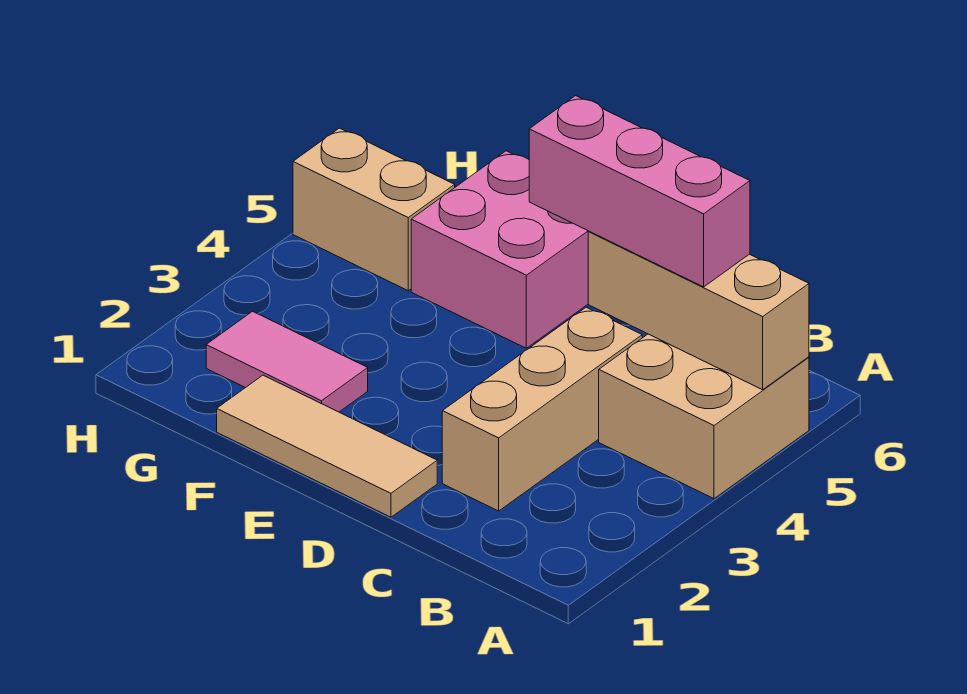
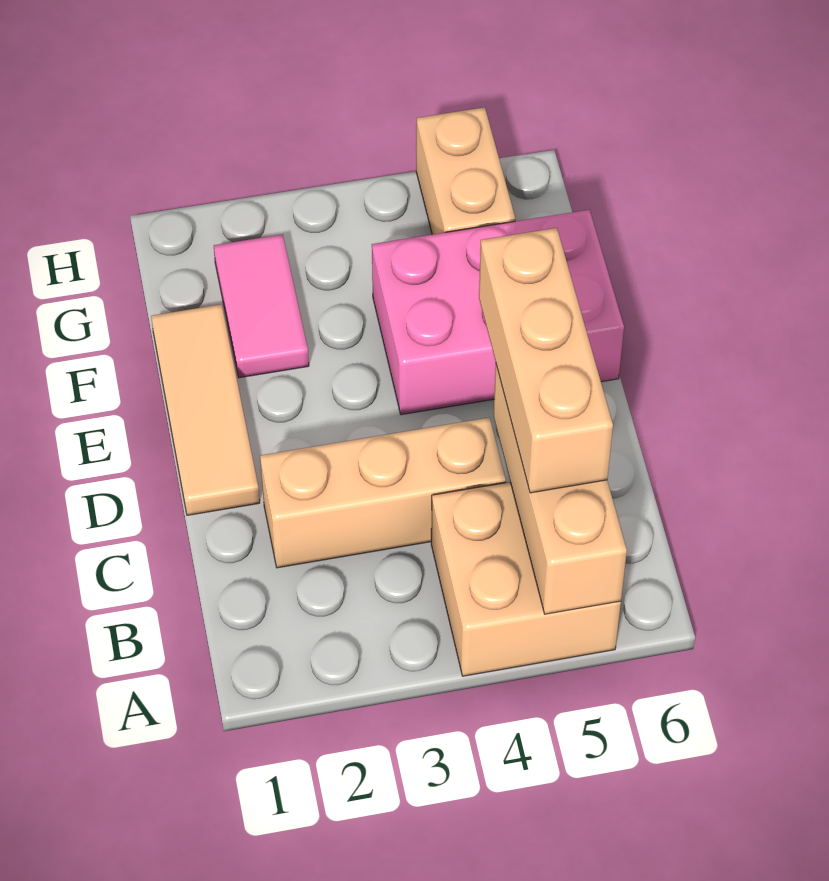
pink 1x3 brick [529,96,750,287] -> tan 1x3 brick [479,228,613,493]
pink 2x2 brick [411,151,589,348] -> pink 2x3 brick [372,210,624,415]

